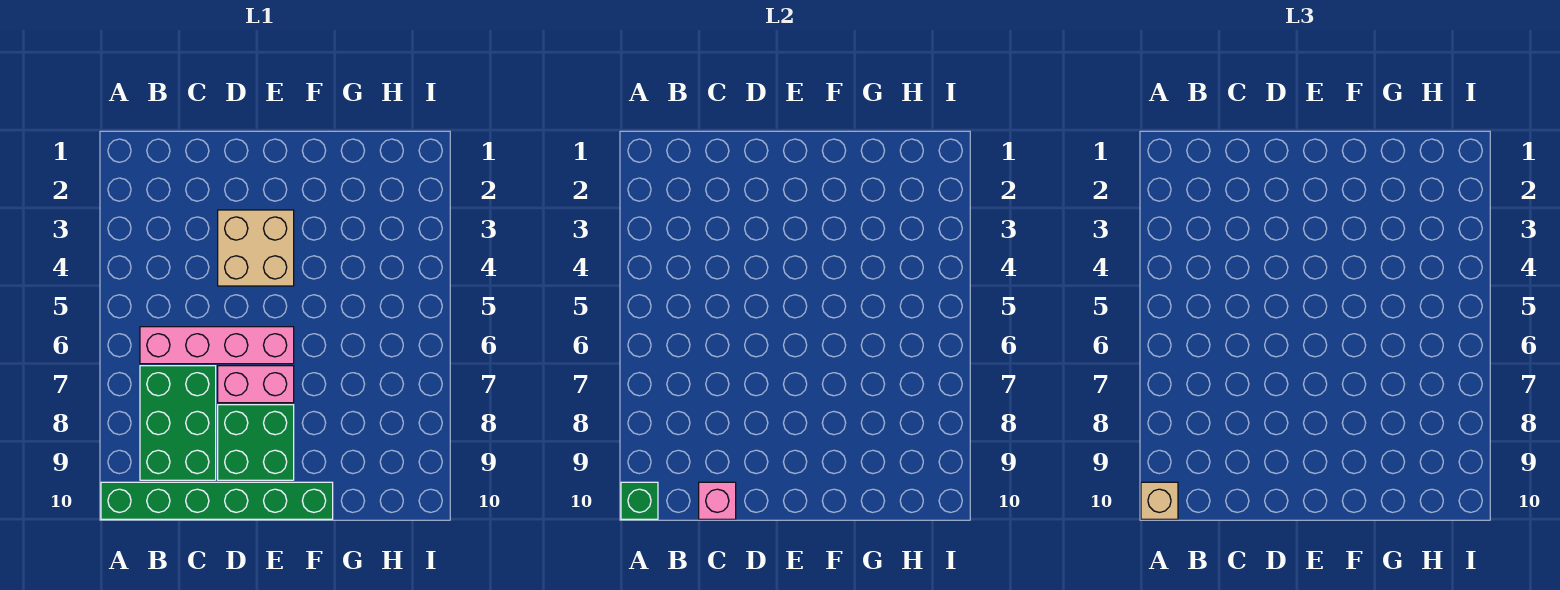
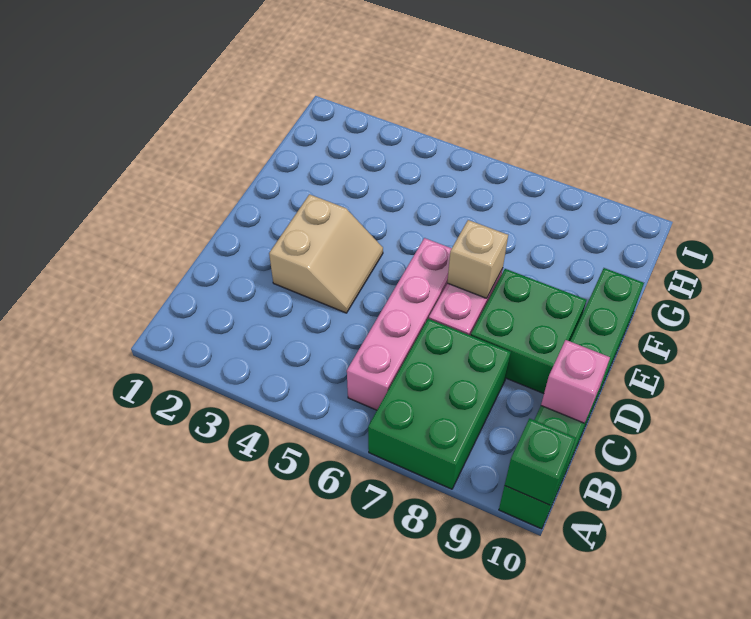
tan 1x1 brick [1141,482,1178,519] -> tan 1x1 brick moved to [447,220,508,298]
green 2x3 brick [140,366,216,480] -> green 2x3 brick turned to [368,319,511,489]
tan 2x2 brick [218,210,294,286] -> tan 2x2 slope [269,194,383,313]

